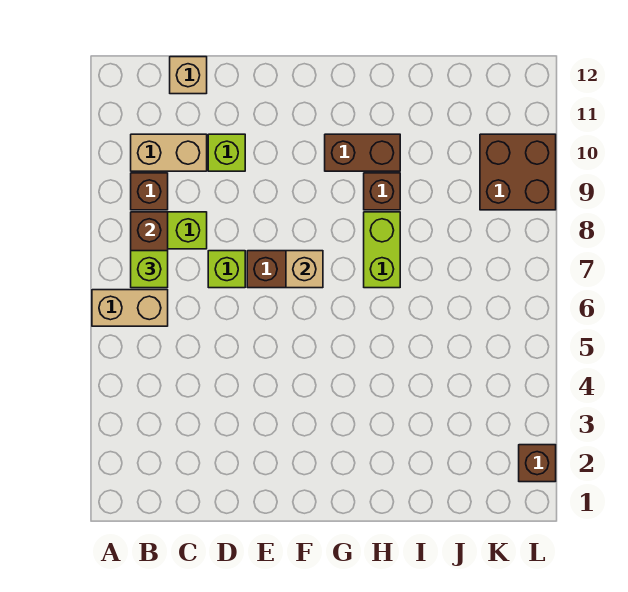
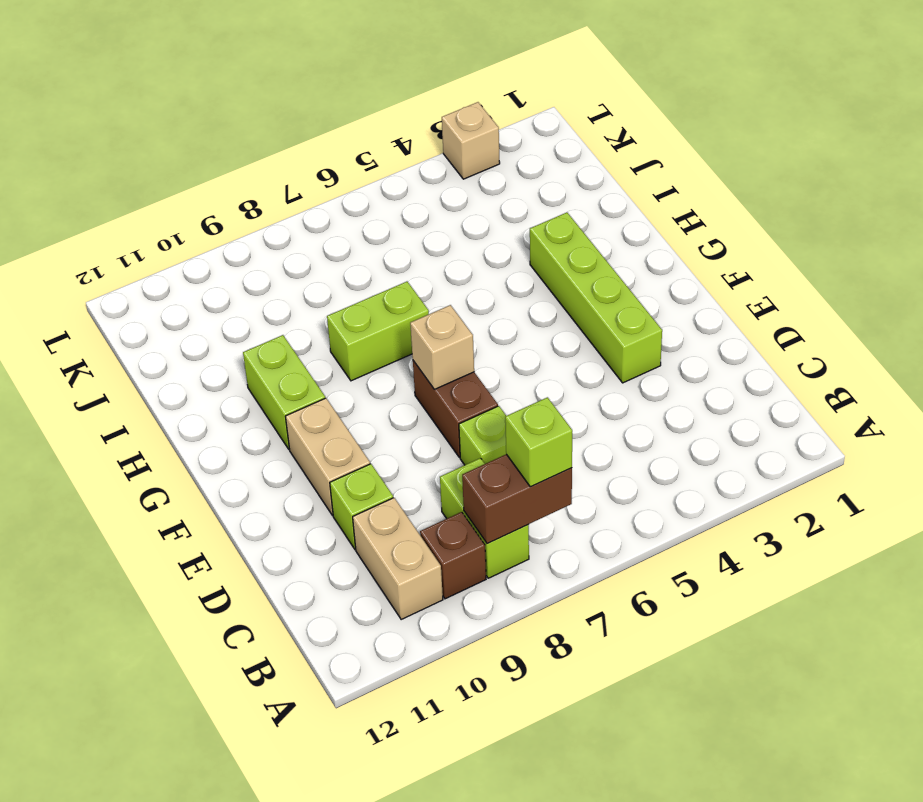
tan 1x2 brick [92,290,168,326] -> tan 1x2 brick moved to [285,398,370,515]
tan 1x1 brick [170,57,207,94] -> tan 1x1 brick moved to [442,102,500,179]
none -> lime 1x4 brick [530,213,662,383]
brown 1x2 brick [325,134,400,171] -> lime 1x2 brick [243,335,325,449]
brown 1x1 brick [364,173,400,210] -> none
brown 2x2 brick [480,134,556,210] -> none
brown 1x1 brick [519,445,556,482] -> none

